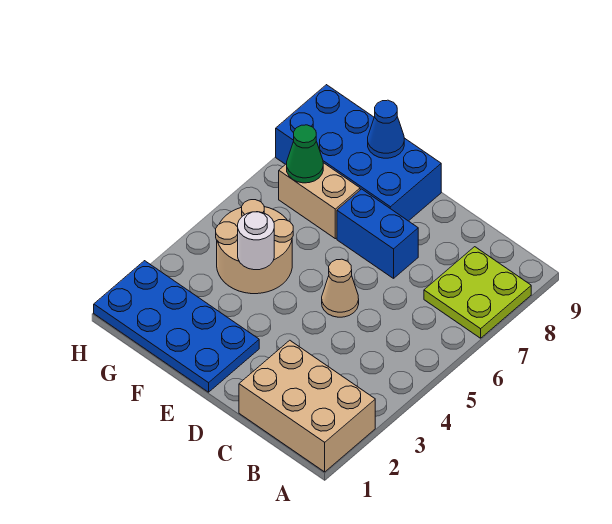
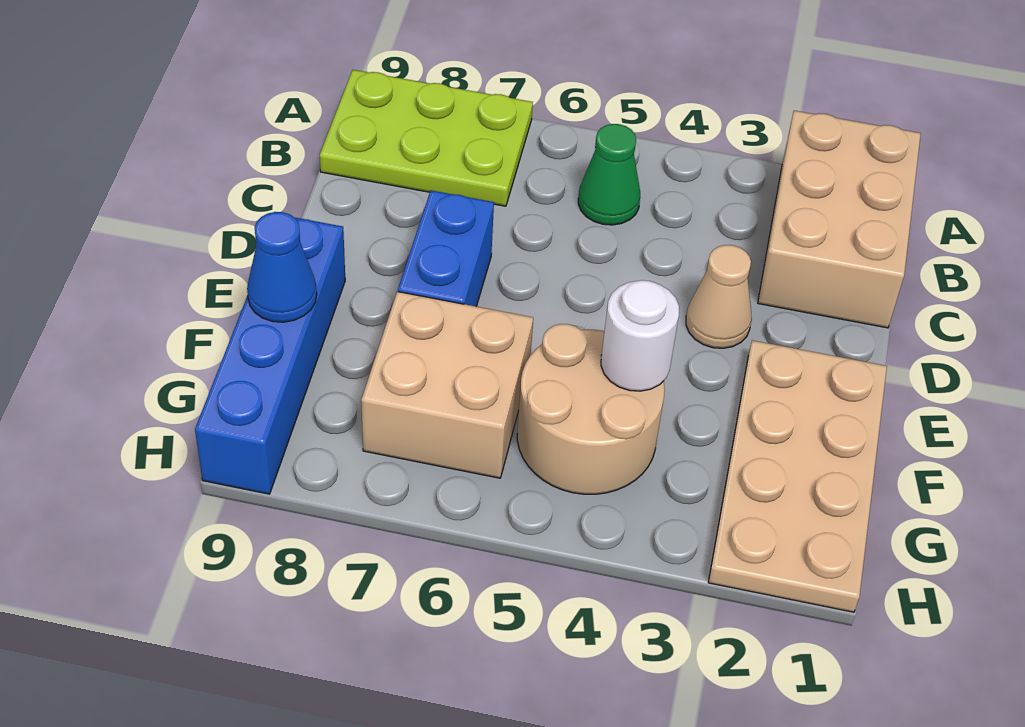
lime 2x2 plate [424,247,531,338] -> lime 2x3 plate [320,70,533,206]
tan 1x1 cone [322,259,359,317] -> tan 1x1 cone moved to [686,245,752,348]
blue 2x4 plate [94,261,259,392] -> tan 2x4 plate [708,340,887,612]
blue 2x4 brick [276,85,441,221] -> blue 1x4 brick [195,217,345,494]
tan 1x2 brick [279,163,360,239] -> tan 2x2 brick [361,292,533,478]
green 1x1 cone [287,125,323,183] -> green 1x1 cone moved to [578,124,640,225]

